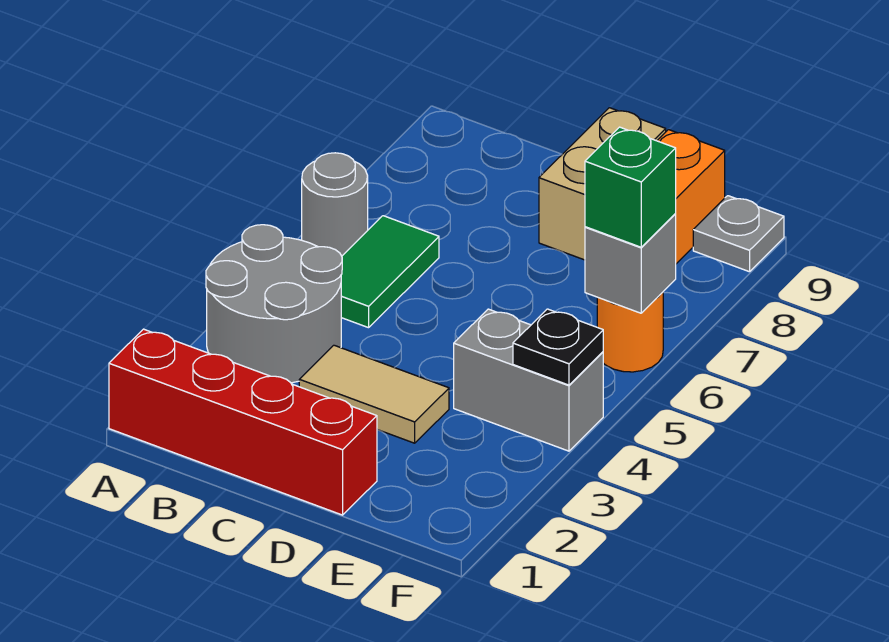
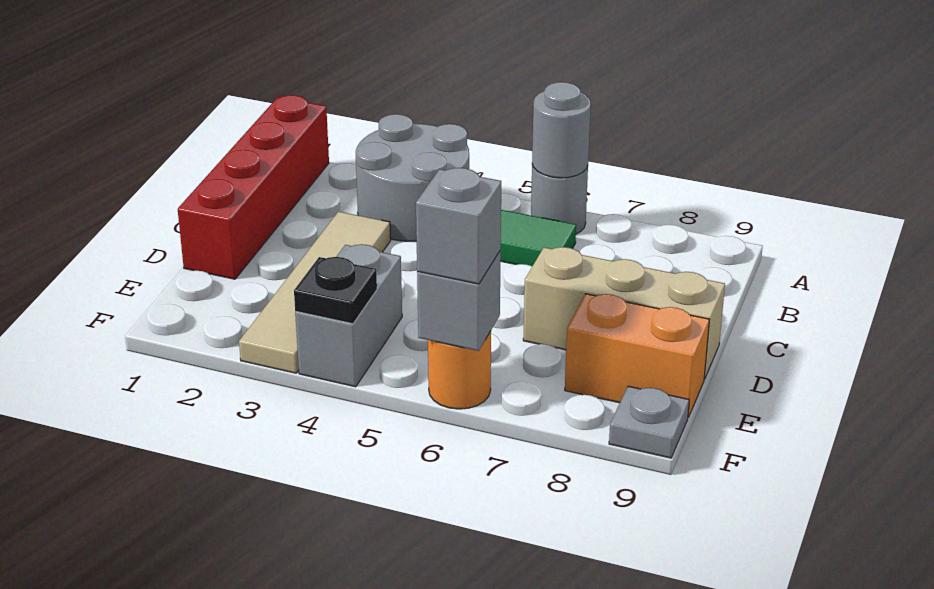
none -> grey 1x1 round brick [532,82,591,178]
tan 1x2 tile [299,345,449,443] -> tan 1x4 tile [239,212,391,373]
tan 1x2 brick [539,108,666,260] -> tan 1x3 brick [523,247,725,379]
green 1x1 brick [585,127,676,247] -> grey 1x1 brick [416,168,501,284]

